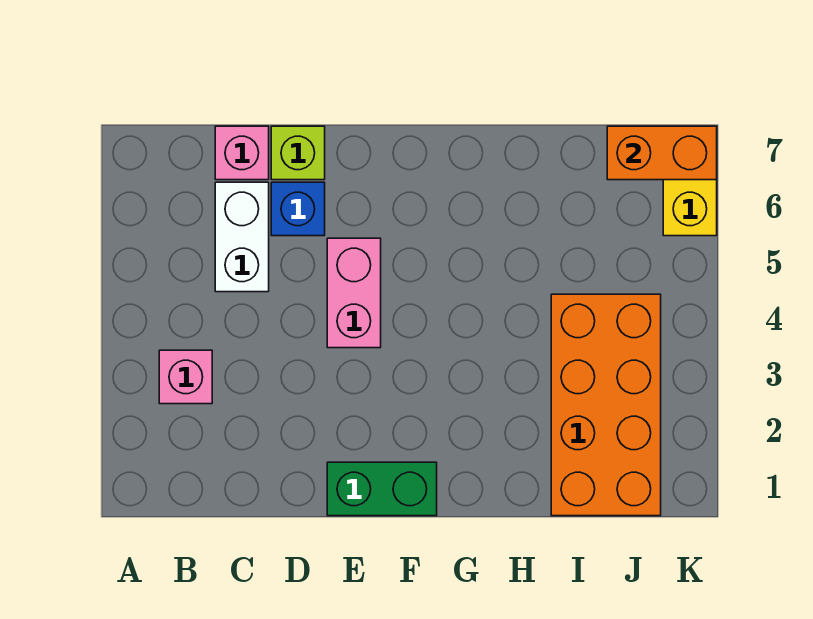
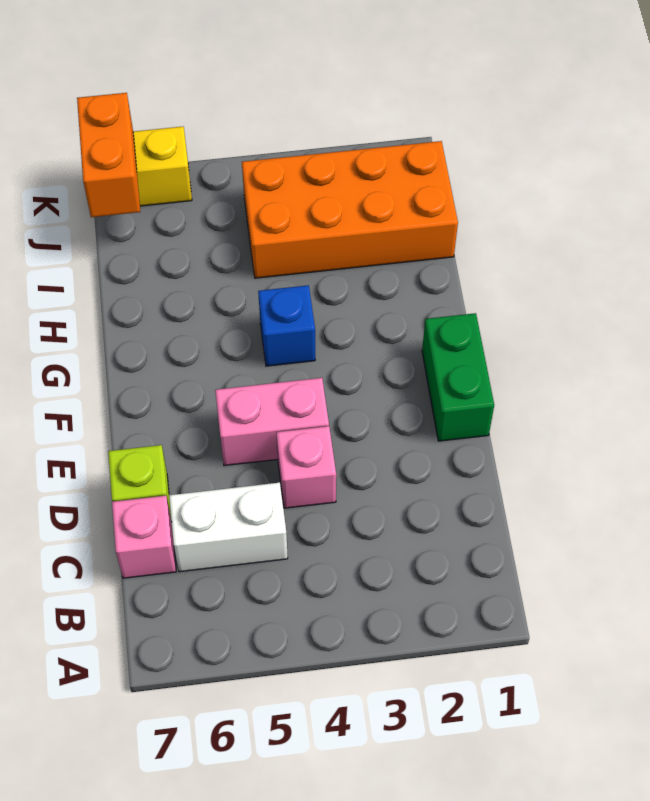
pink 1x1 brick [159,350,212,404] -> pink 1x1 brick moved to [276,426,336,508]
blue 1x1 brick [271,182,325,236] -> blue 1x1 brick moved to [258,285,315,366]

